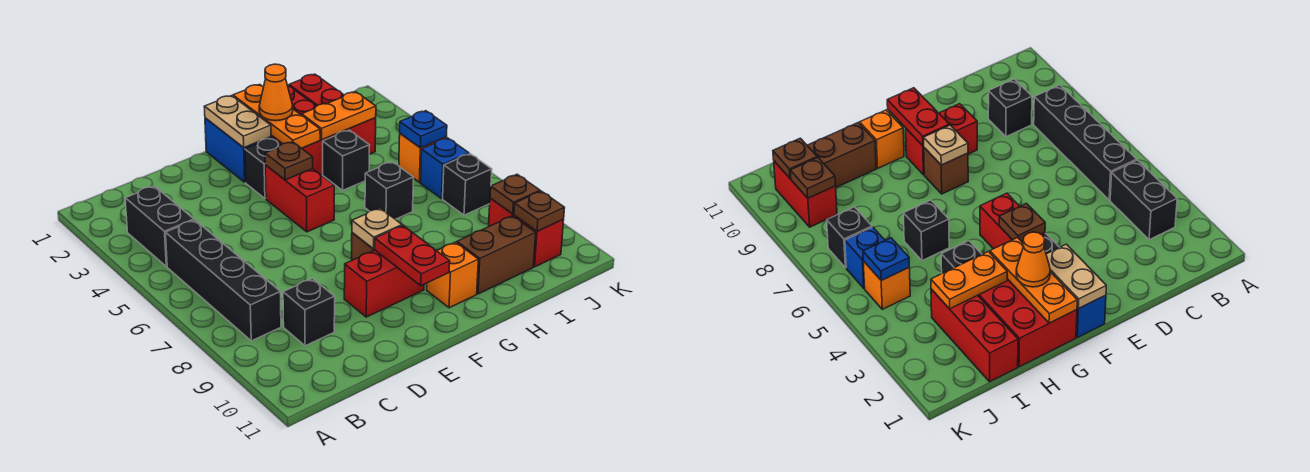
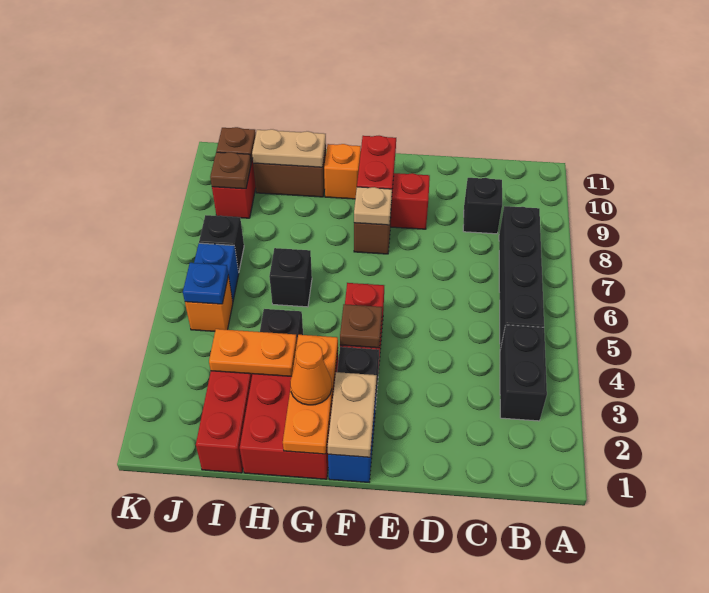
none -> tan 1x2 plate [252,129,326,167]

